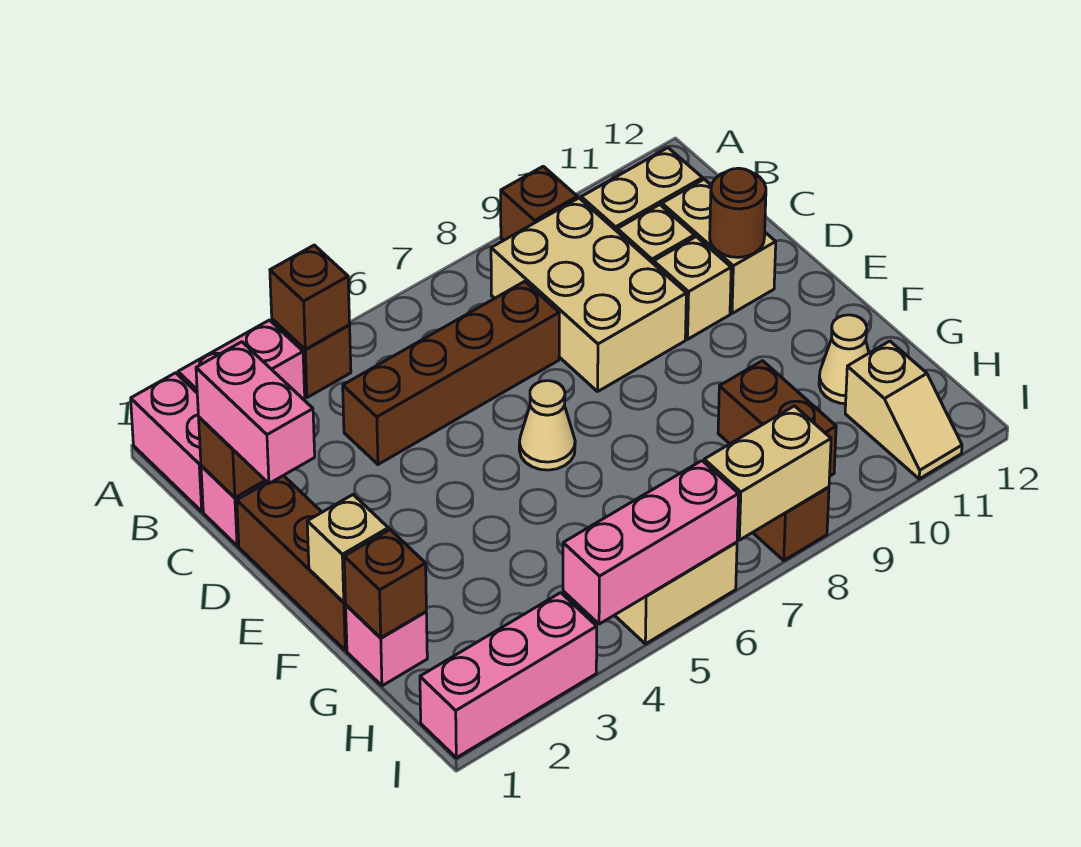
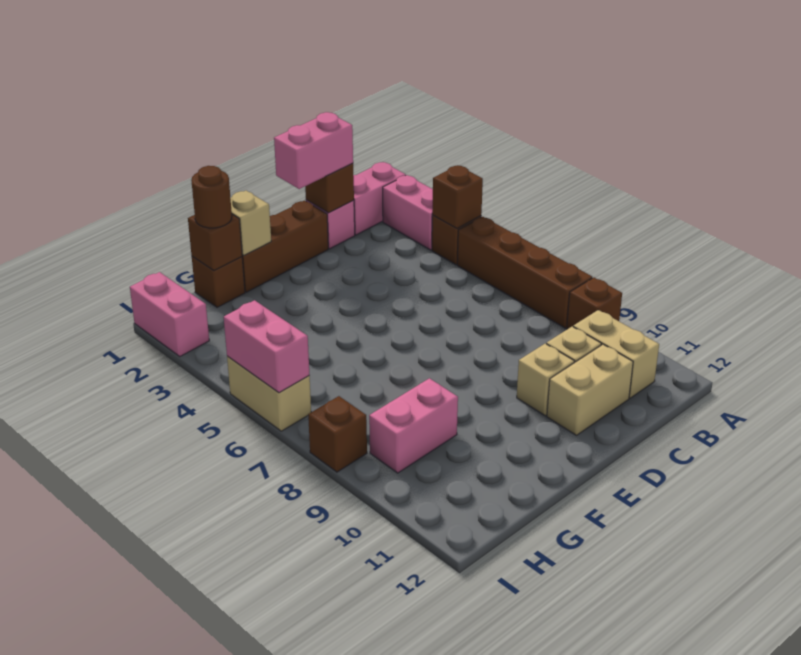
tan 2x3 brick [491,198,686,391] -> none
brown 1x4 brick [343,281,559,464] -> brown 1x4 brick moved to [457,217,592,328]
brown 1x1 round brick [710,168,766,257] -> brown 1x1 round brick moved to [191,166,232,228]
tan 1x1 cone [519,381,575,470] -> none
pink 1x1 brick [346,605,427,686] -> brown 1x1 brick [192,257,245,307]
brown 1x2 brick [718,361,836,476] -> pink 1x2 brick [369,378,458,473]
tan 1x1 cone [819,315,869,404] -> none
tan 1x2 slope [845,341,962,479] -> none
pink 1x3 brick [420,593,597,758] -> pink 1x2 brick [130,272,209,356]
pink 1x3 brick [563,461,739,624] -> pink 1x2 brick [224,300,309,393]
tan 1x2 brick [704,406,831,540] -> none

